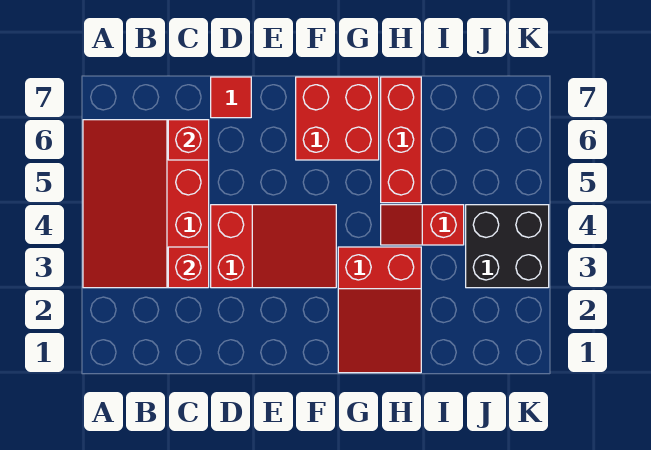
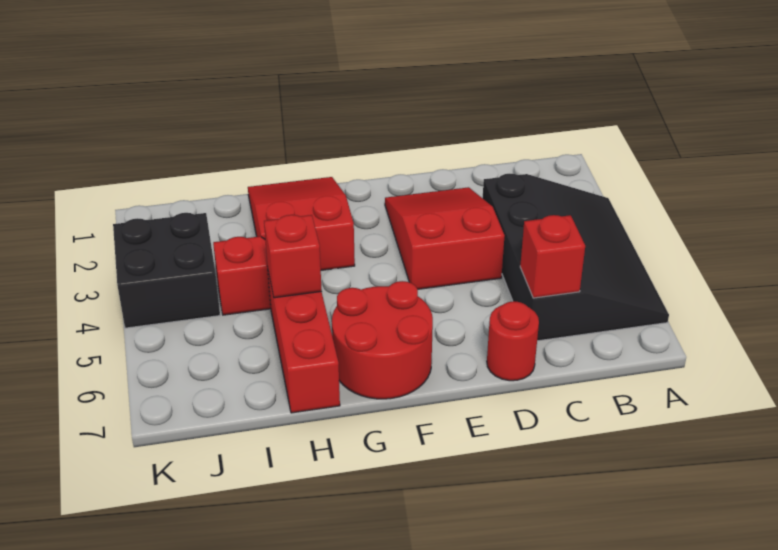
red 3x4 slope [83,120,209,288] -> black 3x4 slope [483,174,669,341]
red 1x1 brick [168,247,209,288] -> red 1x1 brick moved to [264,215,322,298]
red 2x3 slope [211,205,336,288] -> red 2x3 slope turned to [385,187,505,289]
red 1x1 tile [211,77,251,118] -> red 1x1 round brick [487,301,539,381]
red 2x2 brick [296,77,379,160] -> red 2x2 round brick [332,281,433,399]

